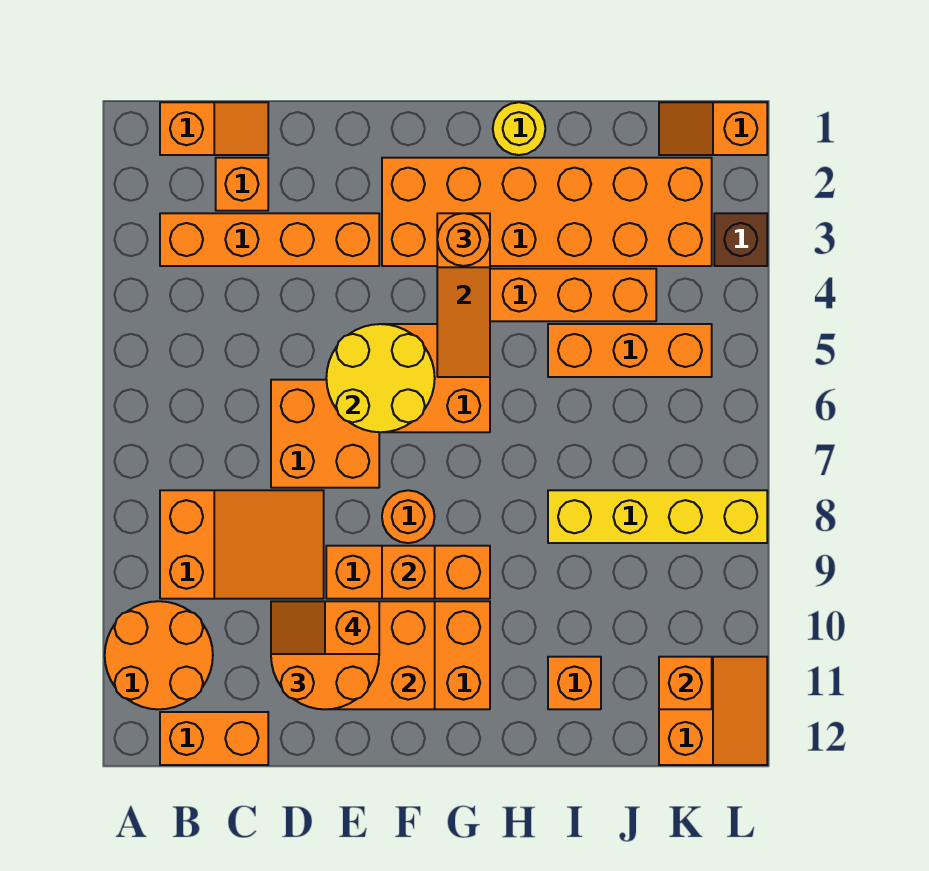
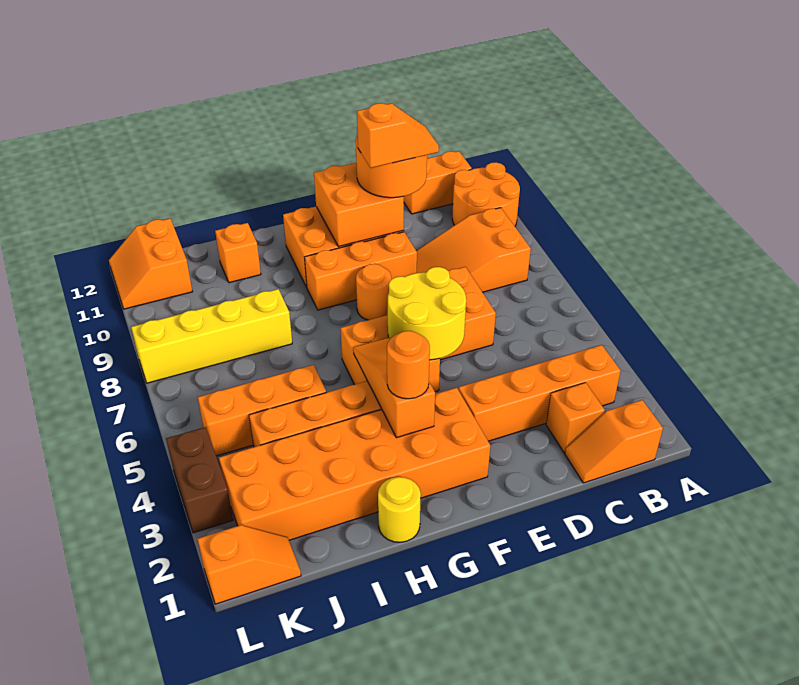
orange 1x1 brick [382,546,435,599] -> none
orange 1x1 brick [659,657,712,709] -> none
brown 1x1 brick [714,213,767,266] -> brown 1x2 brick [166,427,233,533]

